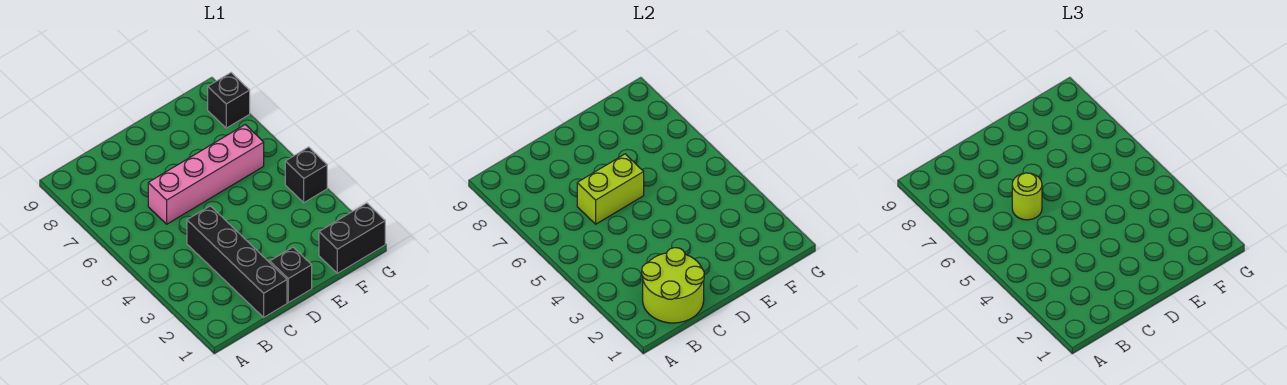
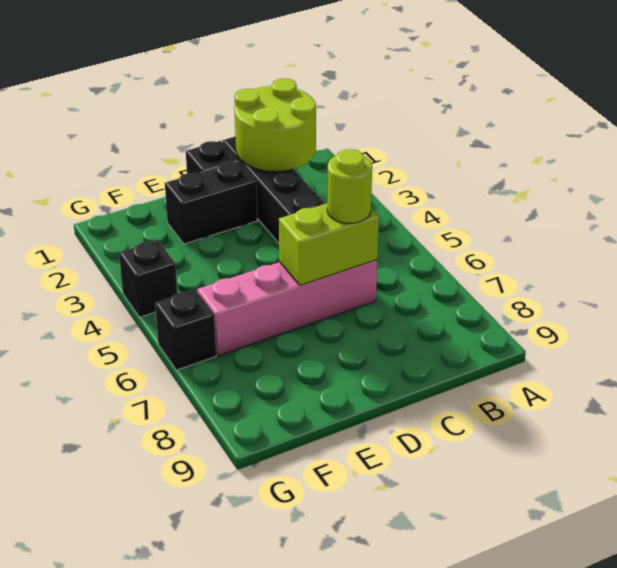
black 1x2 brick [319,203,385,273] -> black 1x2 brick moved to [165,161,257,244]
black 1x1 brick [208,73,250,128] -> black 1x1 brick moved to [155,290,216,370]

